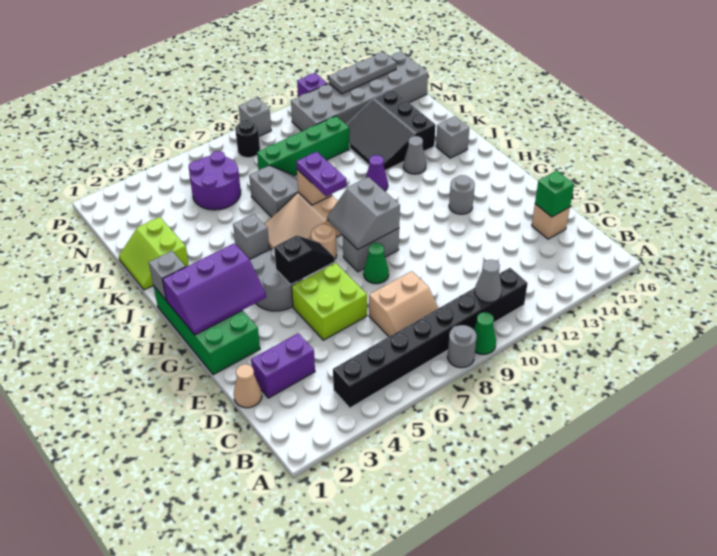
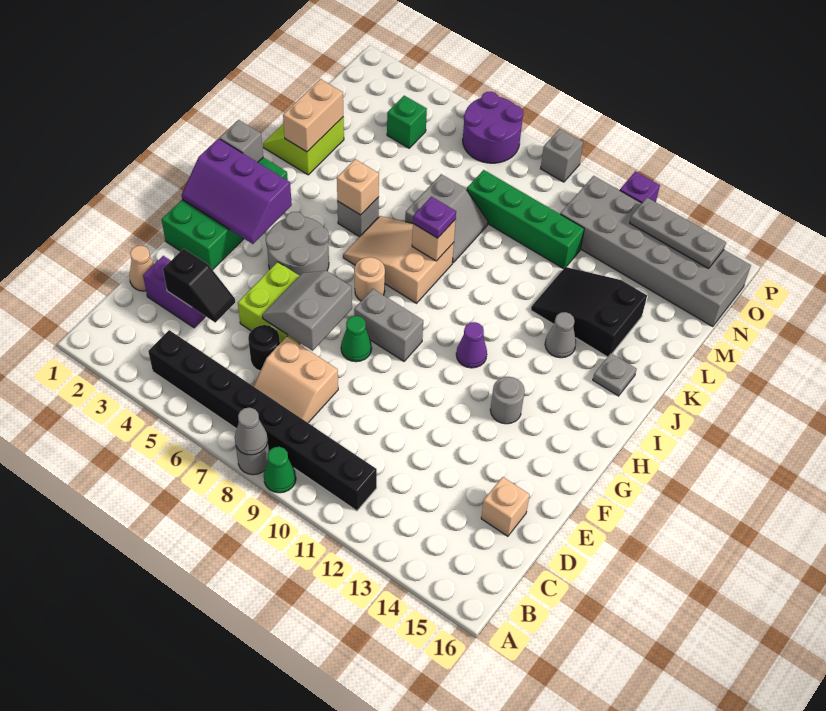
grey 1x1 cone [475,260,502,303] -> grey 1x1 cone moved to [235,408,268,455]
green 1x1 brick [535,171,574,217] -> green 1x1 brick moved to [387,96,427,148]
black 1x2 slope [274,235,335,284] -> black 1x2 slope moved to [163,249,235,322]
grey 2x2 slope [327,177,400,249] -> grey 2x2 slope moved to [262,271,352,351]
purple 1x2 plate [296,152,347,196] -> purple 1x1 plate [413,197,456,238]
none -> tan 1x1 brick [337,159,379,215]
purple 1x1 cone [366,155,388,191] -> purple 1x1 cone moved to [456,322,487,368]
grey 1x1 brick [436,116,469,158] -> grey 1x1 plate [593,353,637,396]
none -> tan 1x2 brick [283,79,343,152]
black 3x3 slope [347,90,436,171] -> black 2x3 slope [531,267,647,357]
purple 2x2 round brick [189,151,241,210] -> purple 2x2 round brick moved to [463,91,523,163]
black 1x1 round brick [235,120,260,158] -> black 1x1 round brick moved to [248,325,280,371]

